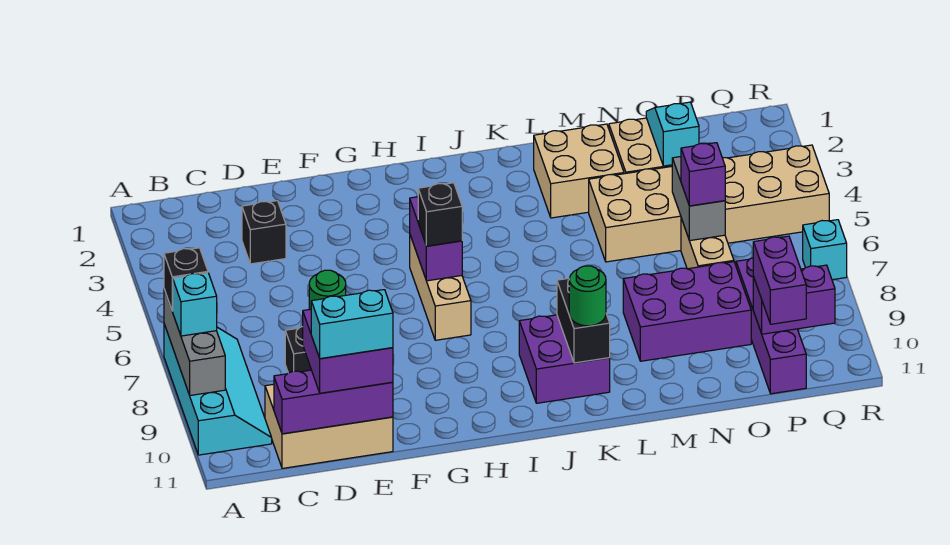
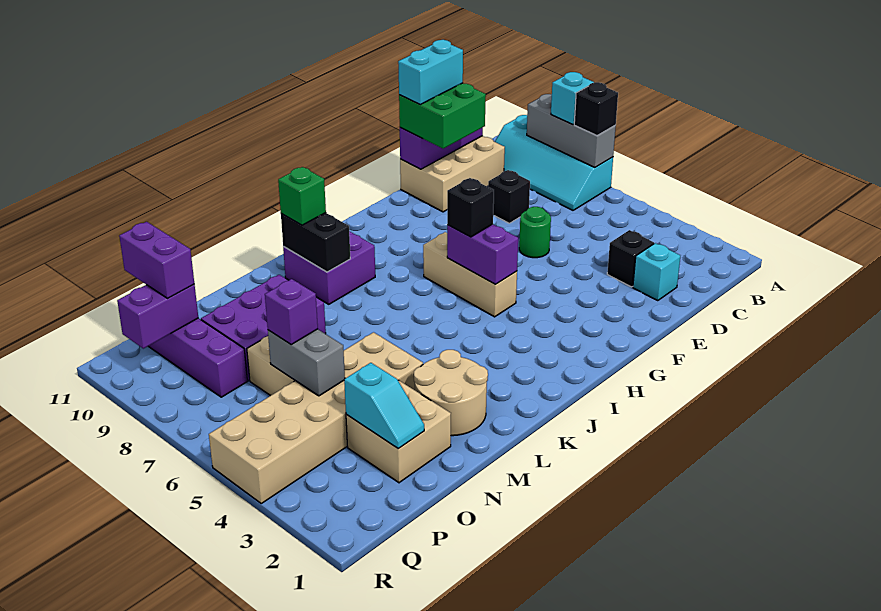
purple 2x2 brick [303,309,393,393] -> green 2x2 brick [399,83,486,148]
green 1x1 round brick [569,266,606,326] -> green 1x1 brick [278,167,326,225]
tan 2x2 brick [534,124,624,218] -> tan 2x2 round brick [414,350,488,436]
cyan 1x1 brick [803,220,847,280] -> cyan 1x1 brick moved to [633,243,680,301]

